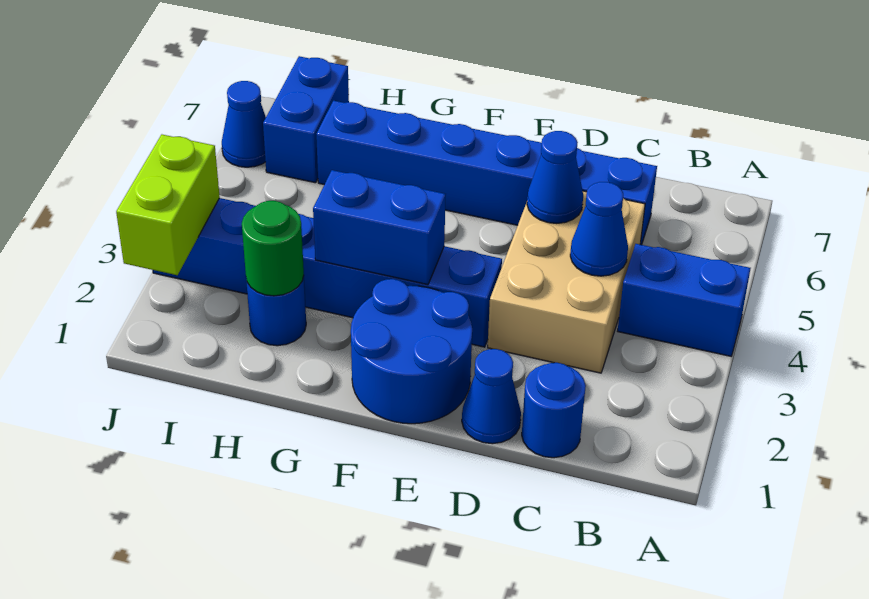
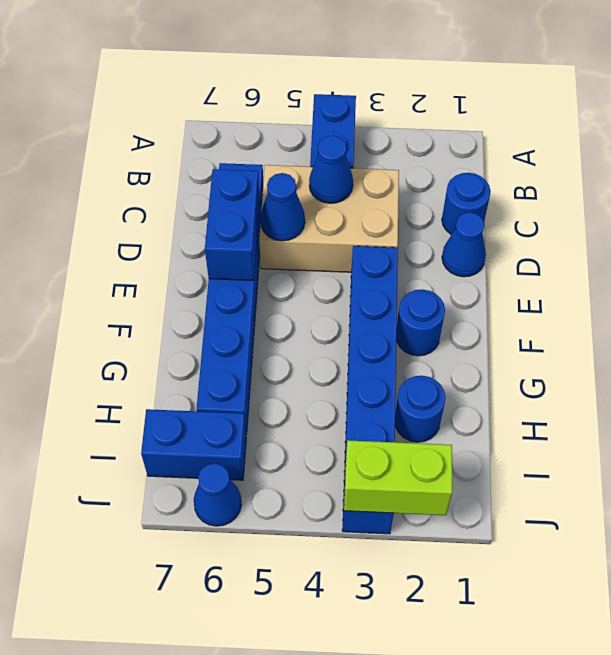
blue 2x2 round brick [351,279,472,424] -> blue 1x1 round brick [396,290,445,356]
blue 1x2 brick [313,170,446,285] -> blue 1x2 brick moved to [205,169,260,280]
green 1x1 round brick [242,201,304,296] -> none

